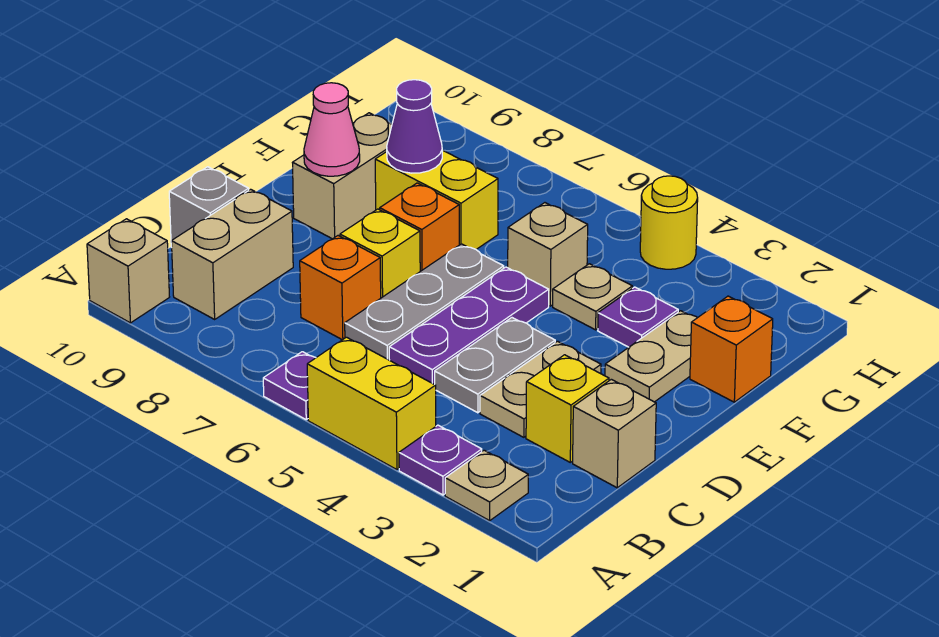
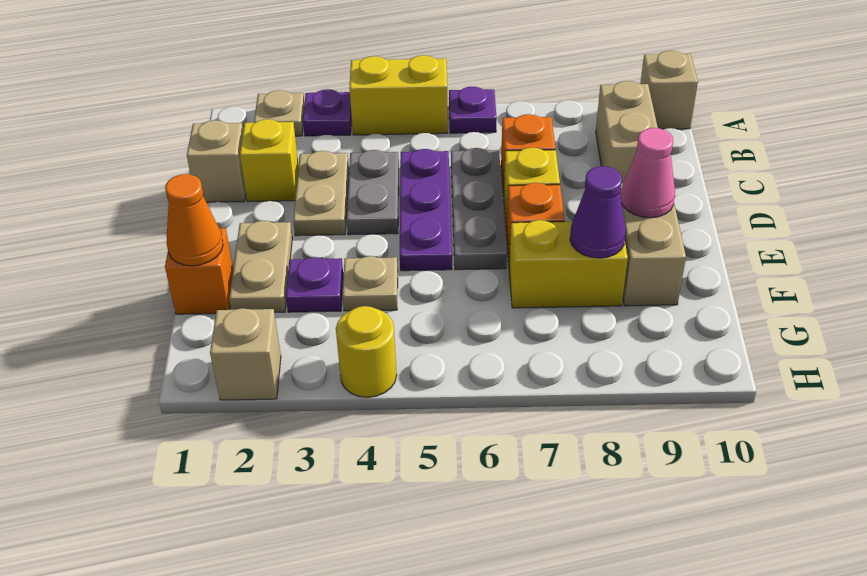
grey 1x1 brick [169,167,249,247] -> none
none -> orange 1x1 cone [165,174,223,266]
tan 1x1 brick [508,203,588,306] -> tan 1x1 brick moved to [210,308,281,400]

